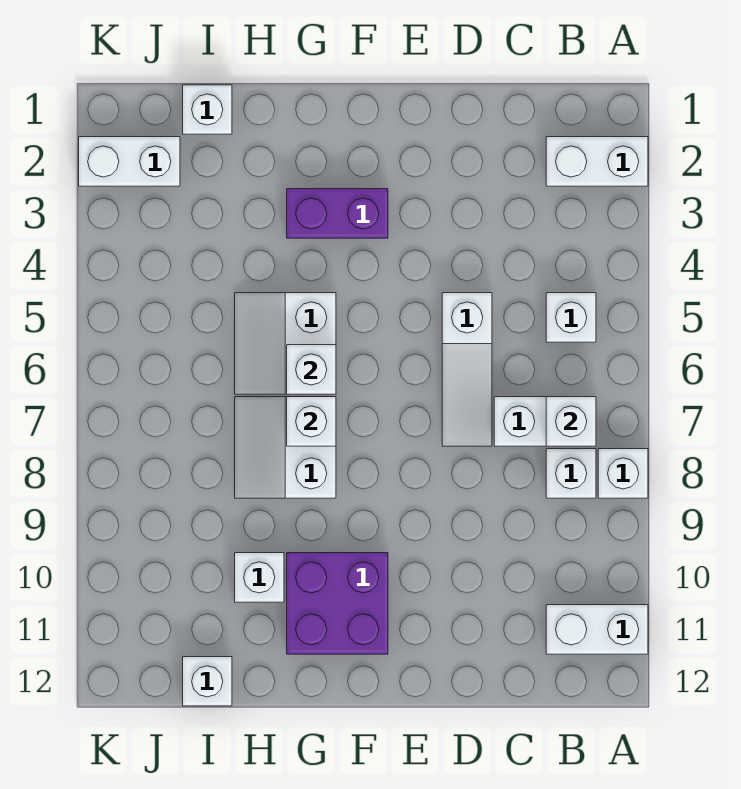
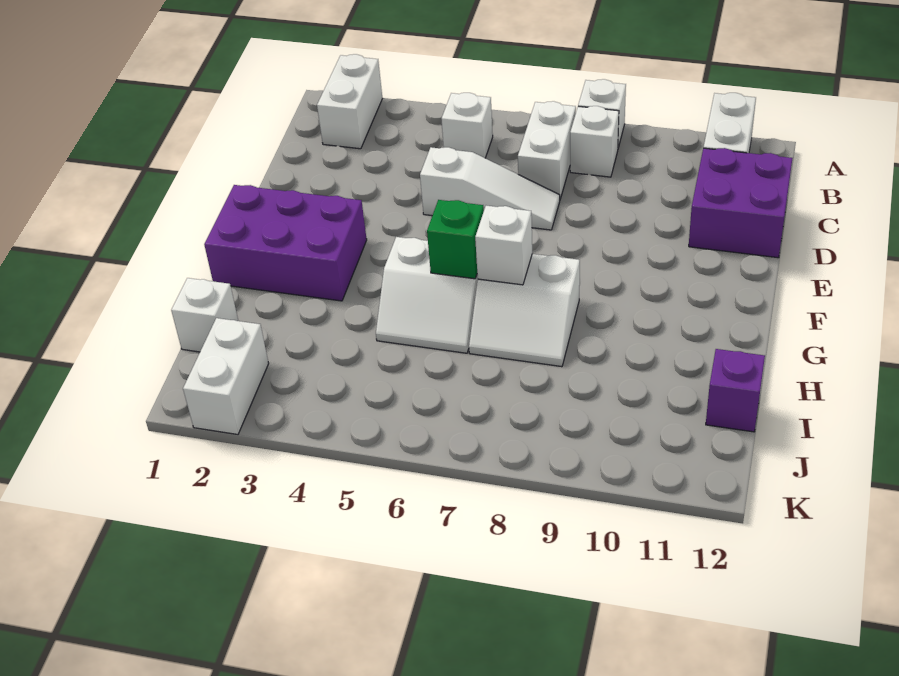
white 1x1 brick [546,397,596,446] -> none
purple 1x2 brick [287,189,388,238] -> purple 2x3 brick [204,185,367,301]
purple 2x2 brick [287,553,388,654] -> purple 2x2 brick moved to [689,148,793,258]
white 1x1 brick [287,345,336,394] -> green 1x1 brick [427,200,484,279]
white 1x1 brick [235,553,284,602] -> none
white 1x1 brick [183,657,232,706] -> purple 1x1 brick [706,349,765,432]

